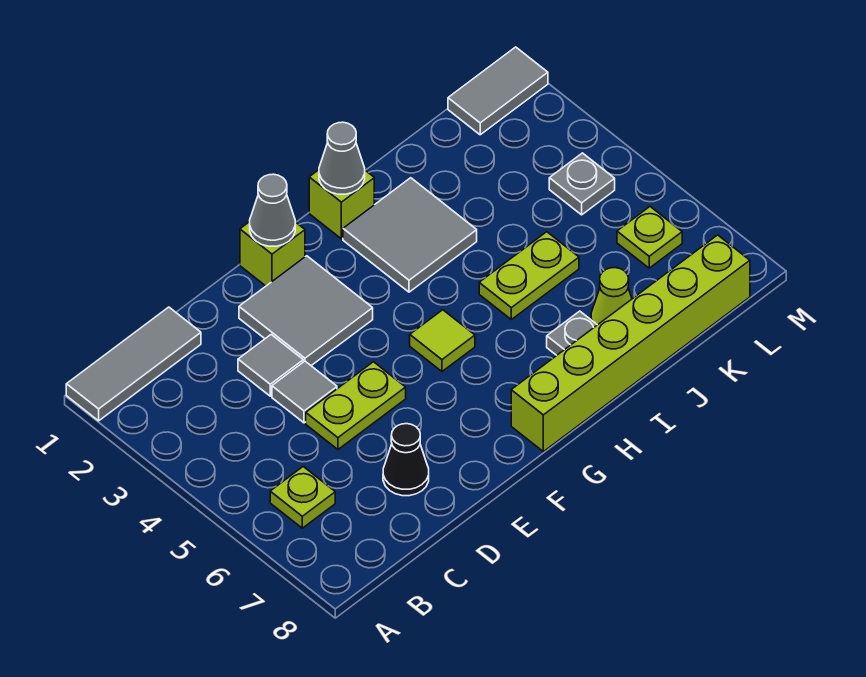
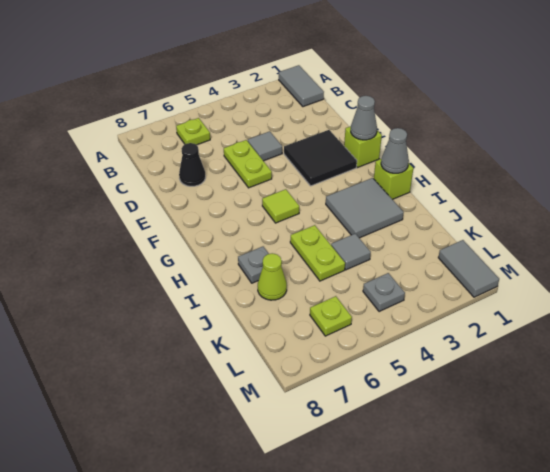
grey 1x3 tile [66,307,201,421] -> grey 1x2 tile [279,65,324,107]
grey 1x1 tile [238,335,303,396] -> grey 1x1 tile moved to [331,234,371,270]
grey 2x2 tile [239,256,373,366] -> black 2x2 tile [284,130,357,186]
lime 1x6 brick [511,235,750,452] -> none

